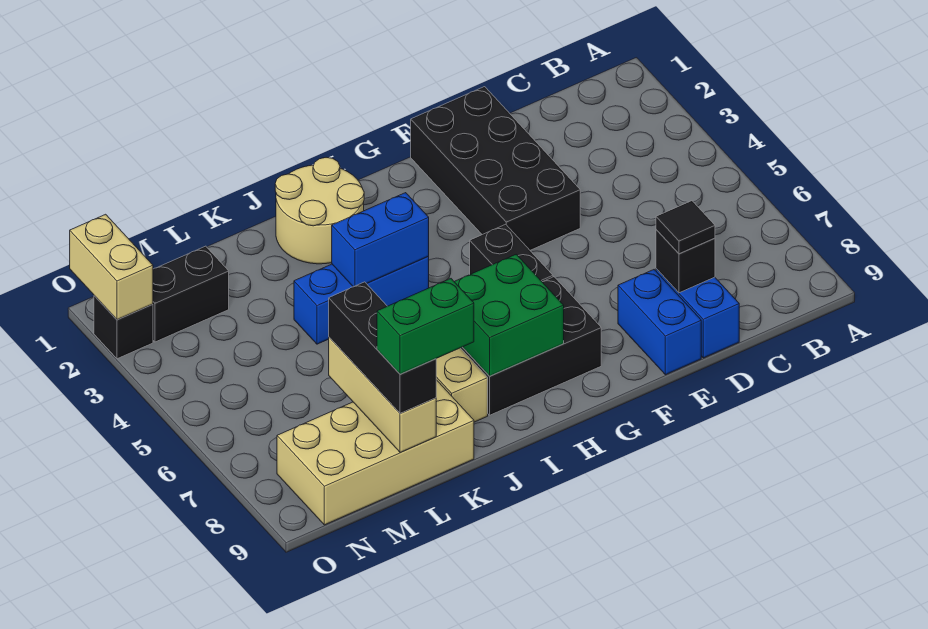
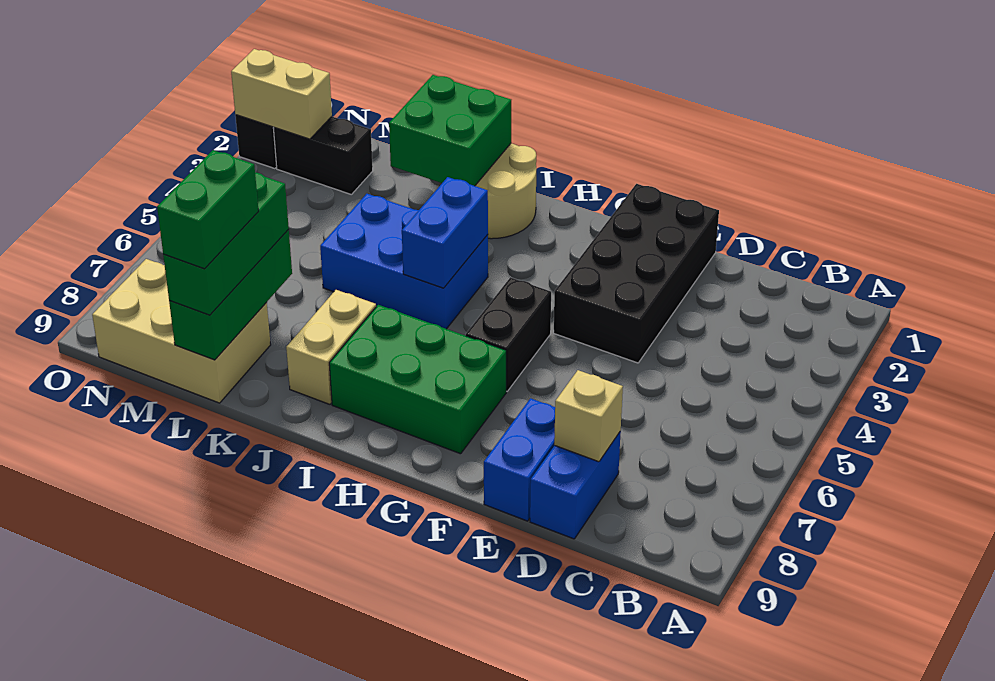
black 1x1 brick [656,230,715,293] -> tan 1x1 brick [554,370,623,462]
black 1x1 tile [656,201,715,254] -> none
black 2x3 brick [461,277,601,415] -> green 2x3 brick [329,305,506,454]
green 2x2 brick [454,254,564,376] -> green 2x2 brick moved to [389,75,511,186]
blue 1x3 brick [294,257,429,344] -> blue 2x3 brick [320,194,488,329]
blue 1x2 brick [332,193,429,287] -> blue 1x2 brick turned to [402,177,488,288]
tan 2x4 brick [277,380,474,525] -> tan 2x3 brick [92,259,271,403]
green 1x2 brick [377,279,474,374] -> green 1x2 brick turned to [157,150,259,269]
tan 1x3 brick [329,337,436,452] -> green 1x3 brick [169,230,292,360]
black 1x3 brick [329,282,436,414] -> green 1x3 brick [163,172,289,315]
tan 1x2 brick [70,214,153,320] -> tan 1x2 brick turned to [231,49,332,139]

